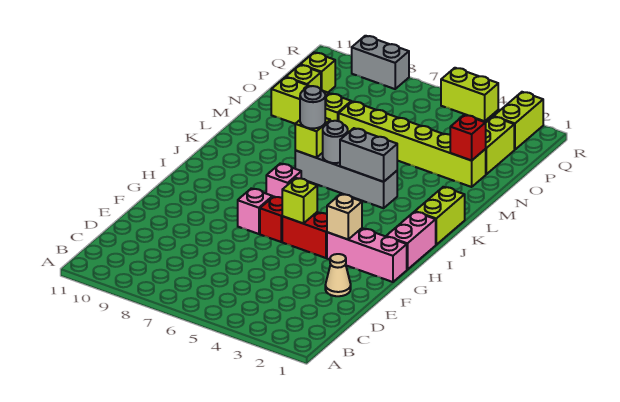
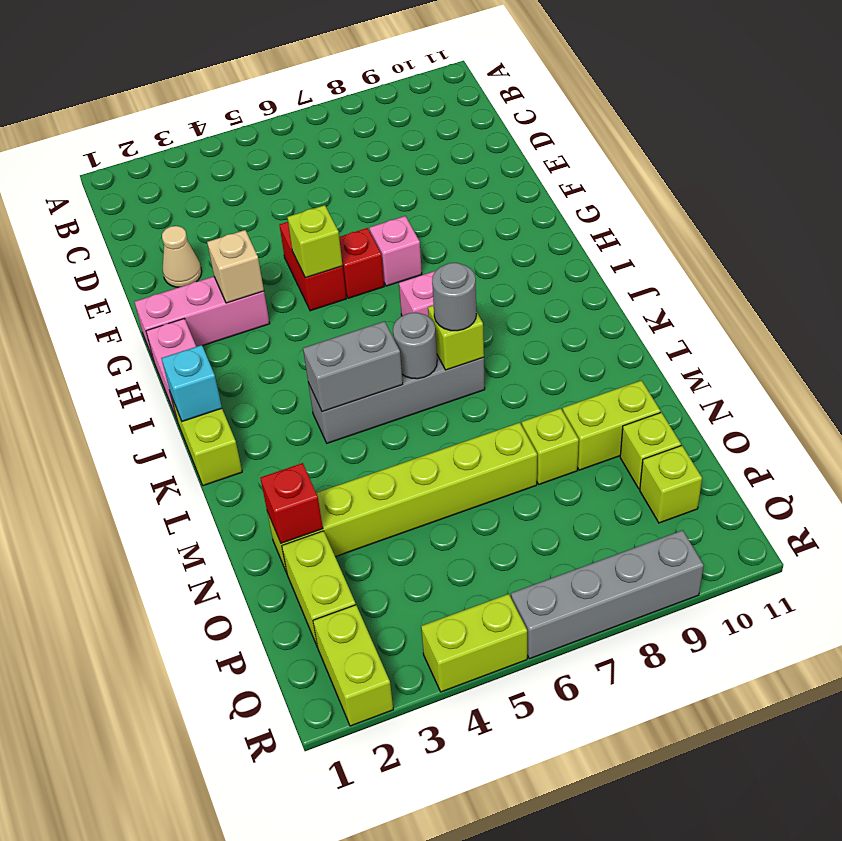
red 1x2 brick [282,212,327,258] -> red 1x2 brick turned to [279,222,346,311]
none -> cyan 1x1 brick [161,345,222,421]
grey 1x2 brick [352,36,409,89] -> grey 1x4 brick [511,530,704,659]

